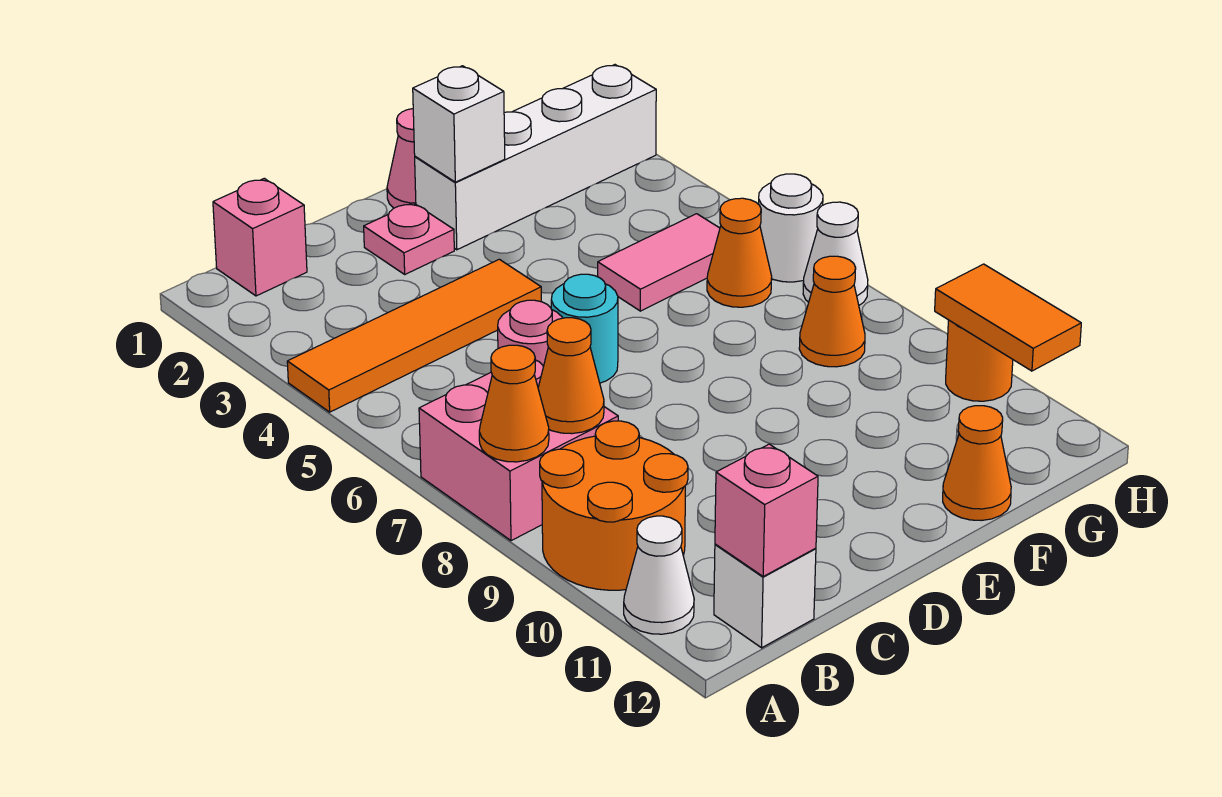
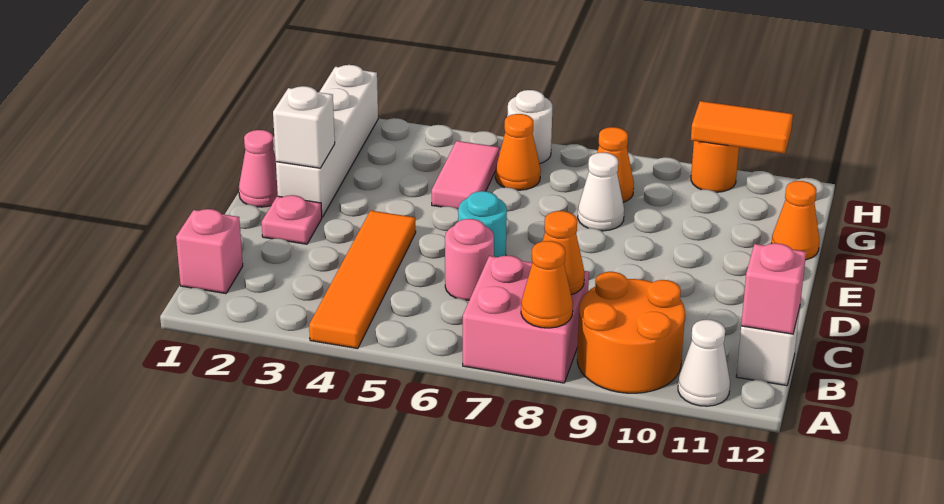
white 1x1 cone [803,202,868,305] -> white 1x1 cone moved to [578,153,624,231]

